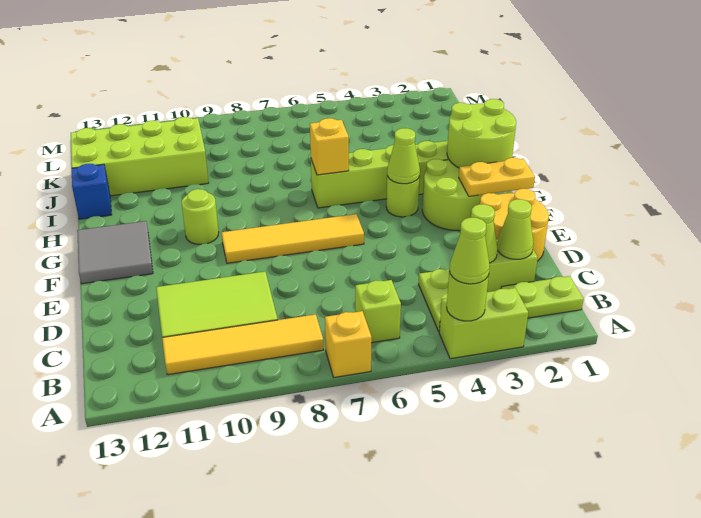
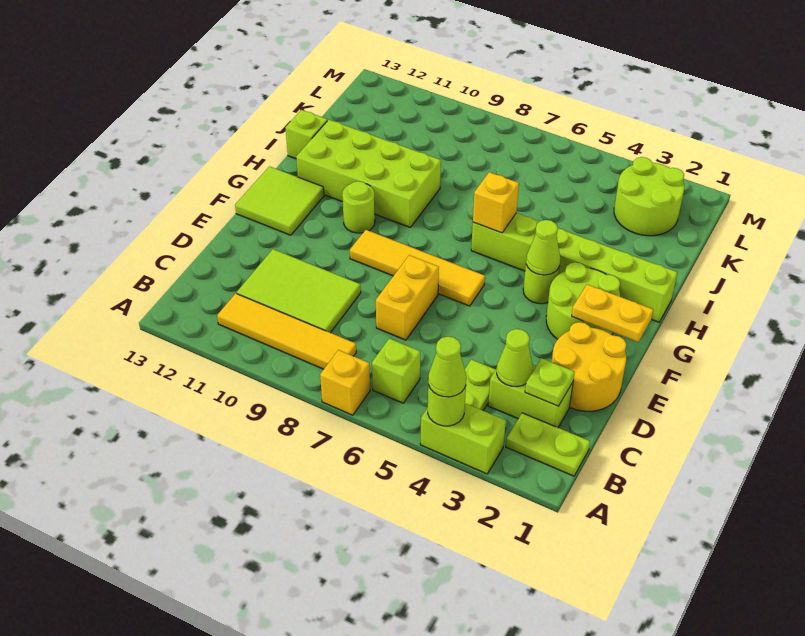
lime 1x1 cone [497,199,533,259] -> lime 1x1 plate [525,358,575,406]
none -> yellow 1x2 brick [376,255,439,340]
grey 2x2 tile [77,221,153,284] -> lime 2x2 tile [235,167,324,235]
lime 2x2 round brick [447,99,516,168] -> lime 2x2 round brick moved to [614,157,684,236]
blue 1x1 brick [72,164,112,219] -> lime 1x1 brick [285,110,327,159]
lime 2x4 brick [71,117,208,196] -> lime 2x4 brick moved to [296,120,441,227]

